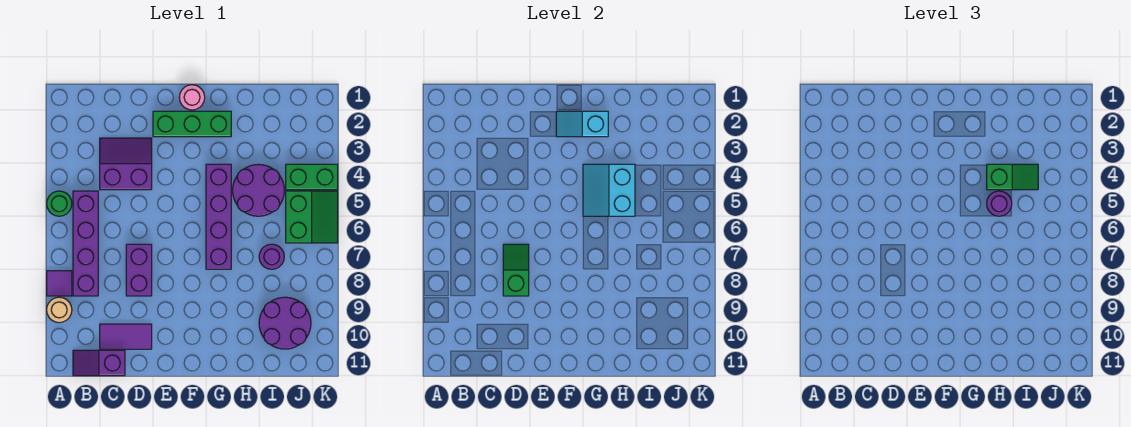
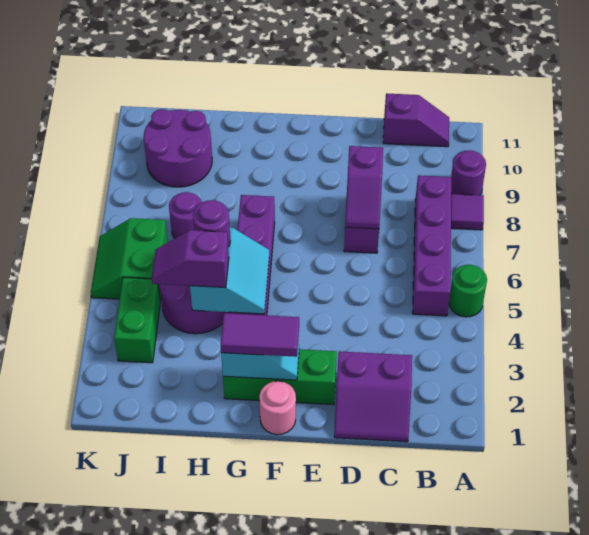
tan 1x1 round brick [47,297,72,323] -> purple 1x1 round brick [451,150,486,195]
purple 2x2 slope [100,138,152,190] -> purple 2x2 slope moved to [334,351,412,442]
purple 1x2 tile [100,324,152,349] -> purple 1x2 tile moved to [221,313,299,357]
green 1x2 slope [503,244,529,296] -> purple 1x2 slope [345,146,383,229]
green 1x2 slope [987,164,1038,190] -> purple 1x2 slope [152,230,229,288]
green 1x2 brick [286,164,338,190] -> green 1x2 brick turned to [114,277,160,363]

